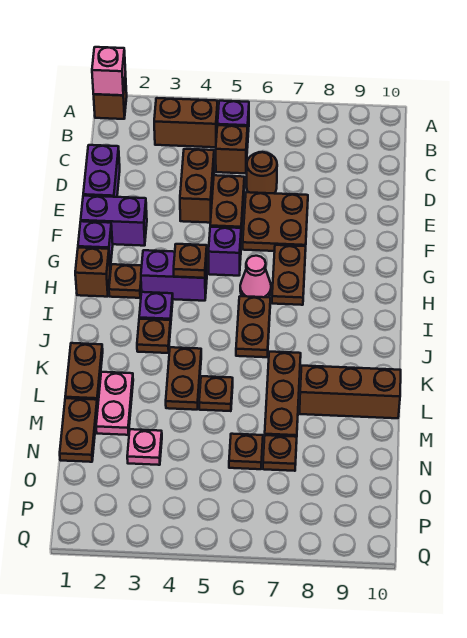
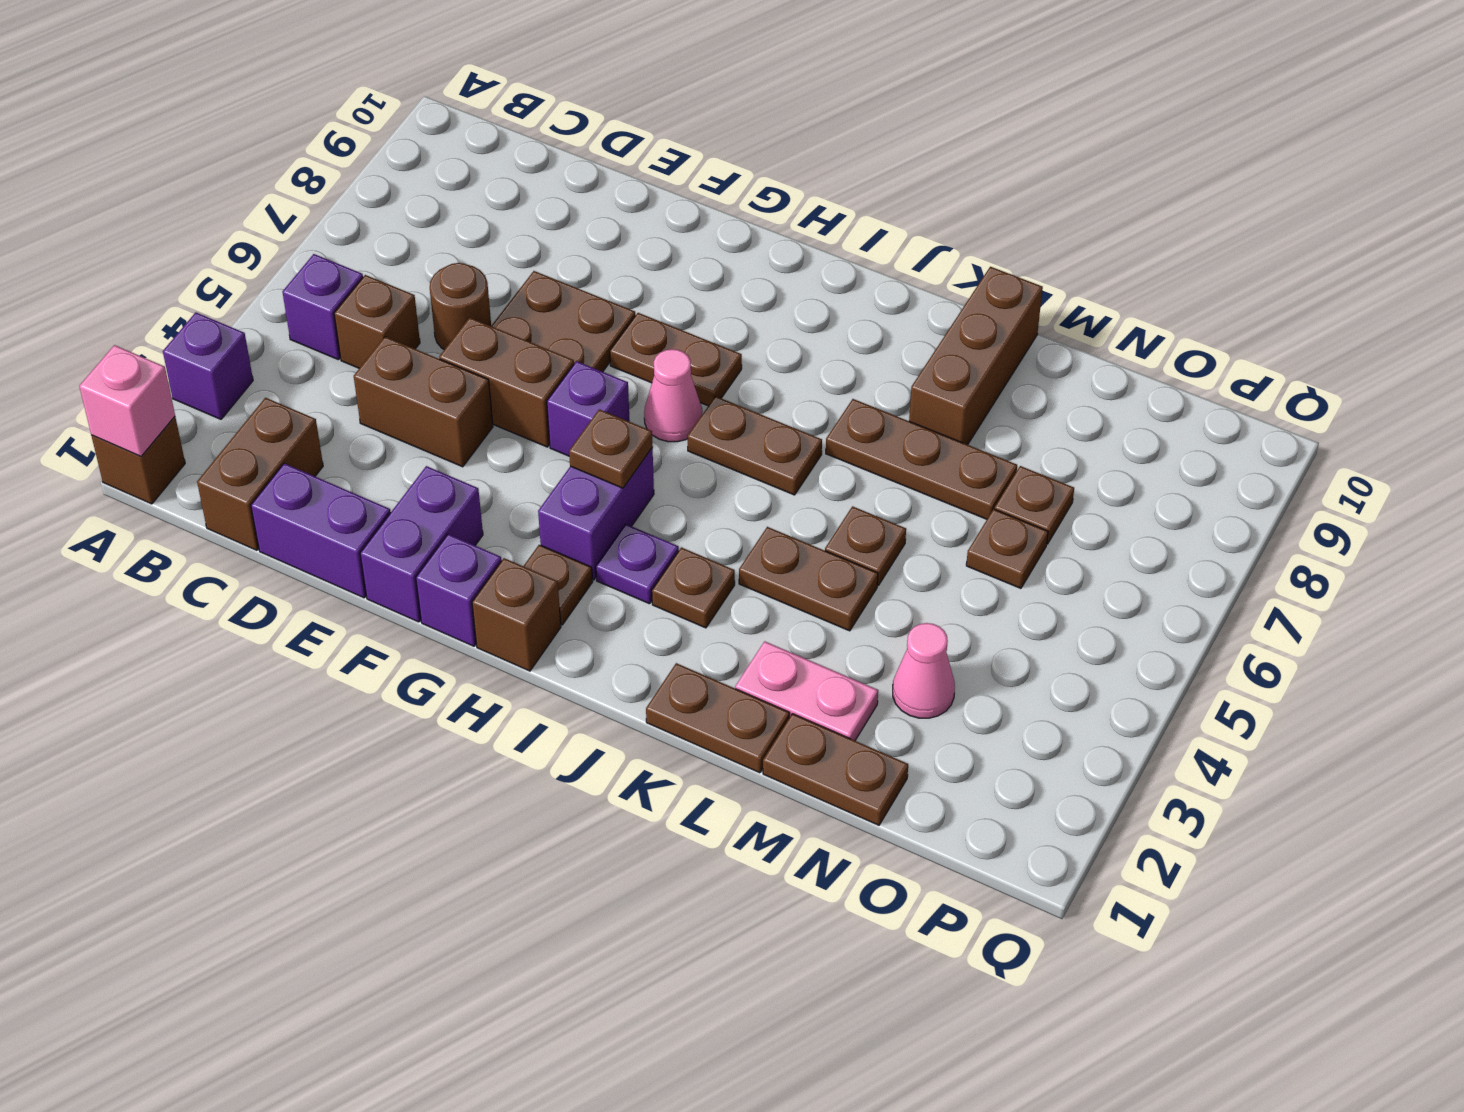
none -> purple 1x1 brick [163,312,253,419]
brown 1x2 brick [154,98,218,147] -> brown 1x2 brick moved to [197,398,323,550]
pink 1x1 plate [127,429,162,465] -> pink 1x1 cone [893,623,955,718]

